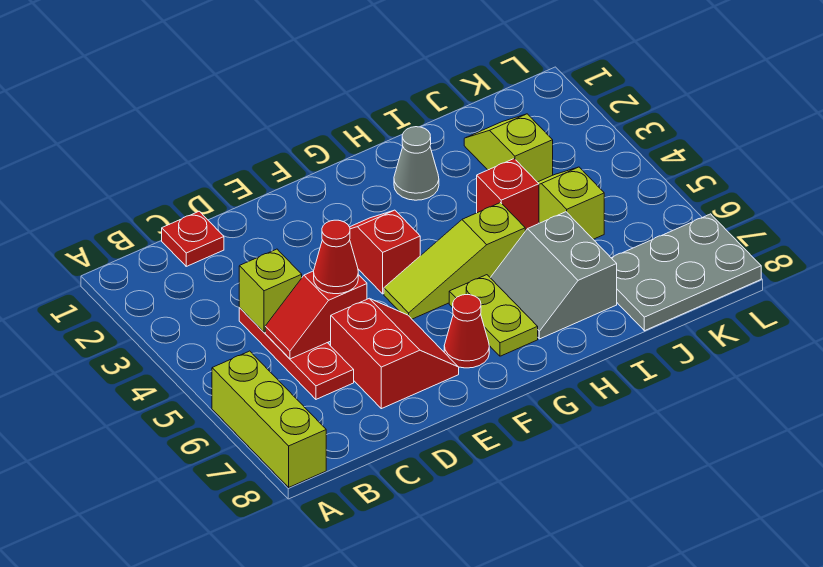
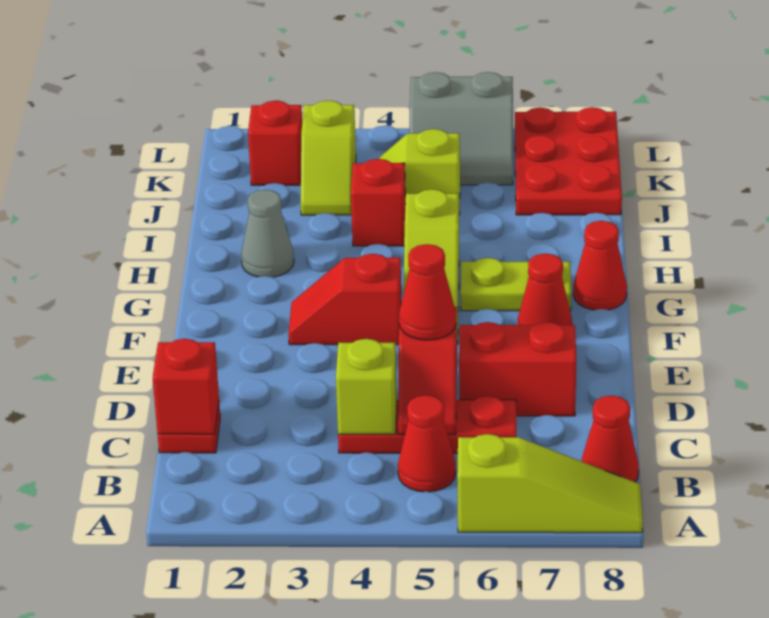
lime 1x3 brick [212,351,326,487] -> lime 1x3 slope [457,434,643,533]
none -> red 1x1 cone [398,395,456,492]
none -> red 1x1 cone [581,396,639,482]
none -> red 1x1 brick [153,339,219,434]
none -> red 1x1 cone [573,221,627,310]
grey 2x2 slope [490,212,617,339] -> grey 2x2 slope moved to [410,72,513,185]
lime 1x2 slope [464,114,553,182] -> lime 1x2 slope turned to [301,100,356,215]
grey 2x3 plate [612,214,761,331] -> red 2x3 plate [515,107,622,215]
none -> red 1x1 brick [248,101,302,185]

